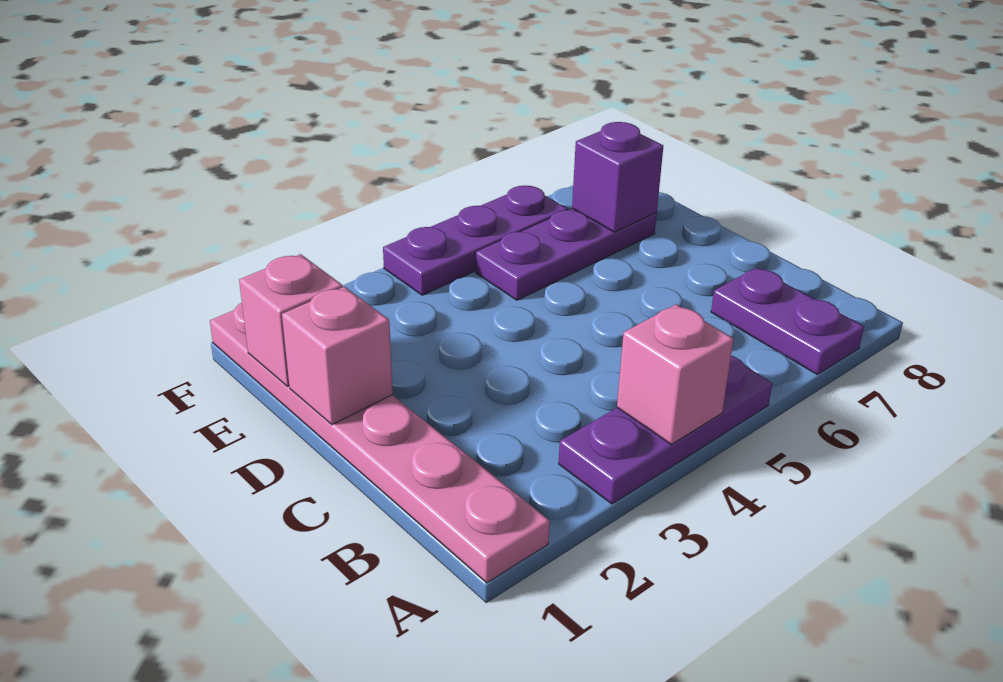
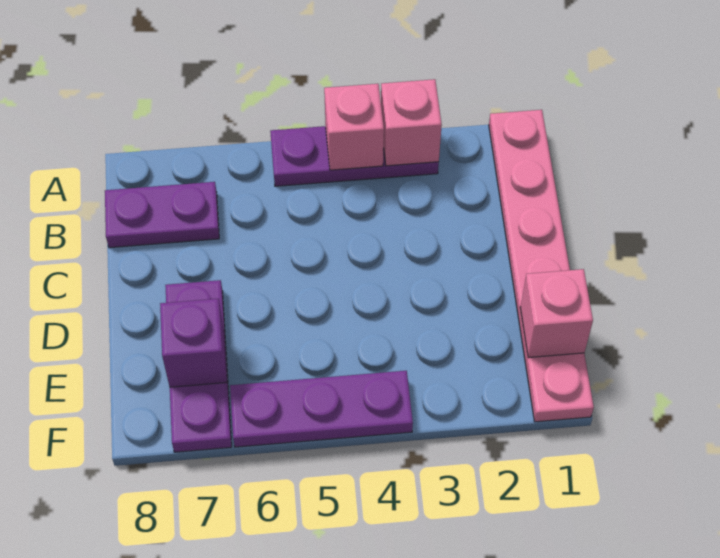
purple 1x2 plate [711,268,864,375] -> purple 1x2 plate turned to [105,182,219,248]
pink 1x1 brick [282,287,393,425] -> pink 1x1 brick moved to [381,79,442,166]
purple 1x3 plate [476,209,657,300] -> purple 1x3 plate turned to [165,280,232,452]

